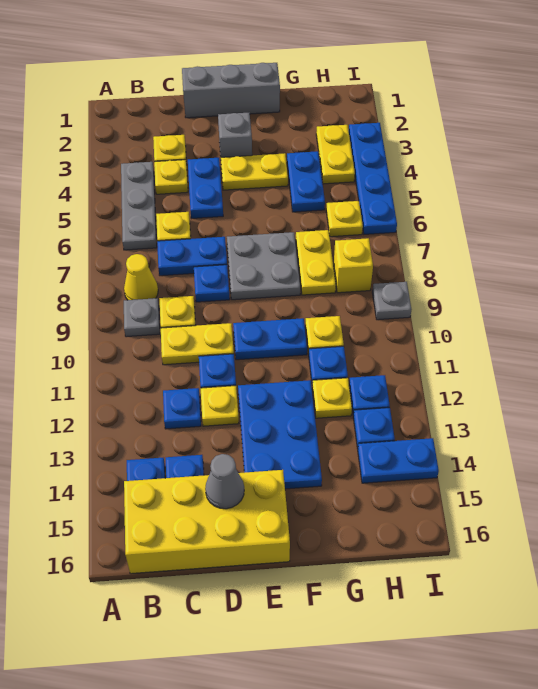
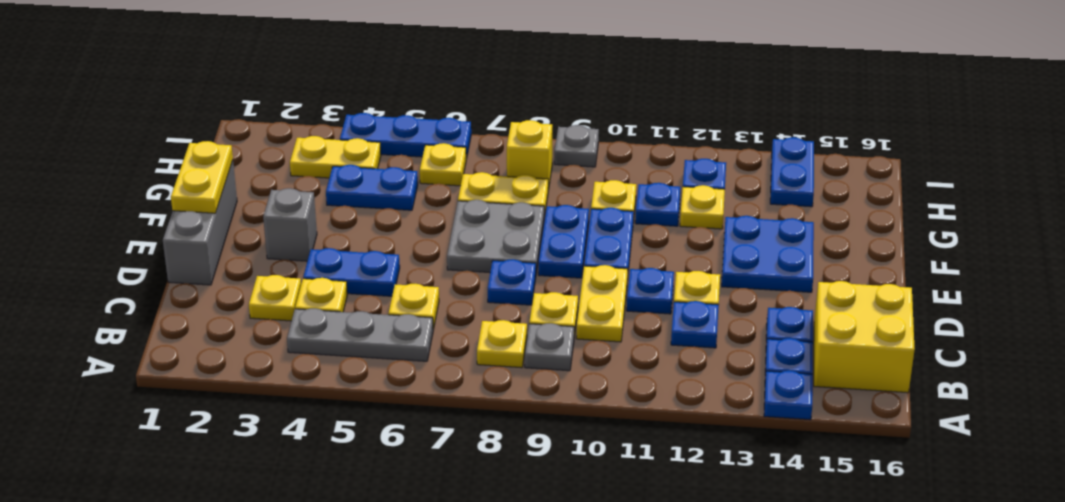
yellow 1x1 cone [124,254,158,300] -> yellow 1x1 plate [477,320,527,368]
yellow 2x4 brick [124,470,290,574] -> yellow 2x2 brick [814,281,915,393]
blue 1x2 plate [157,237,227,276] -> blue 1x2 plate moved to [538,205,589,278]
grey 1x1 cone [205,454,244,509] -> none
yellow 1x2 plate [221,153,288,190] -> yellow 1x2 plate moved to [171,141,233,213]
blue 2x3 plate [238,380,322,489] -> blue 2x2 plate [722,216,814,292]
blue 1x1 plate [353,408,395,449] -> blue 1x1 plate moved to [764,371,813,420]
blue 1x4 plate [349,123,397,234] -> blue 1x3 plate [340,113,471,159]

